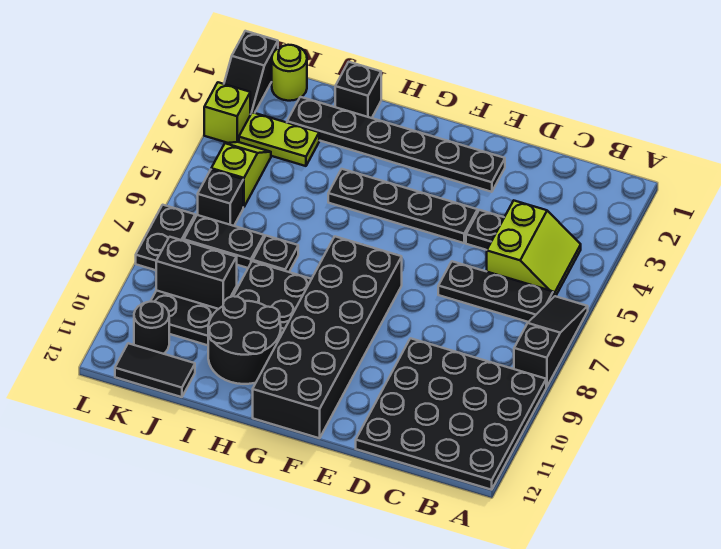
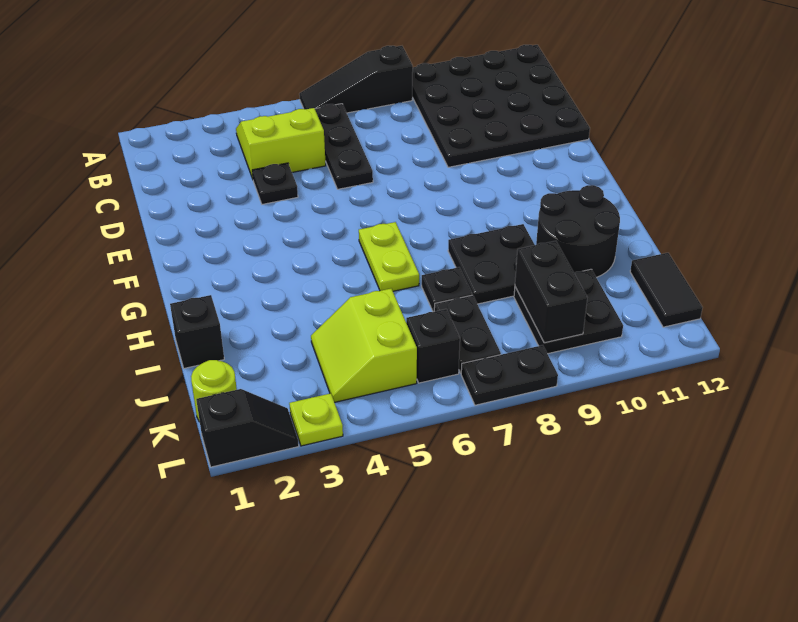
black 1x6 plate [287,97,505,192] -> none
black 1x4 plate [328,169,478,243] -> none
black 2x6 brick [253,237,402,438] -> none
lime 1x2 plate [239,112,319,166] -> lime 1x2 plate moved to [359,222,419,291]
lime 1x2 slope [211,142,271,207] -> lime 2x2 slope [311,289,417,402]
black 1x1 round brick [134,301,169,354] -> none
lime 1x1 brick [204,82,251,143] -> lime 1x1 plate [289,393,343,446]

